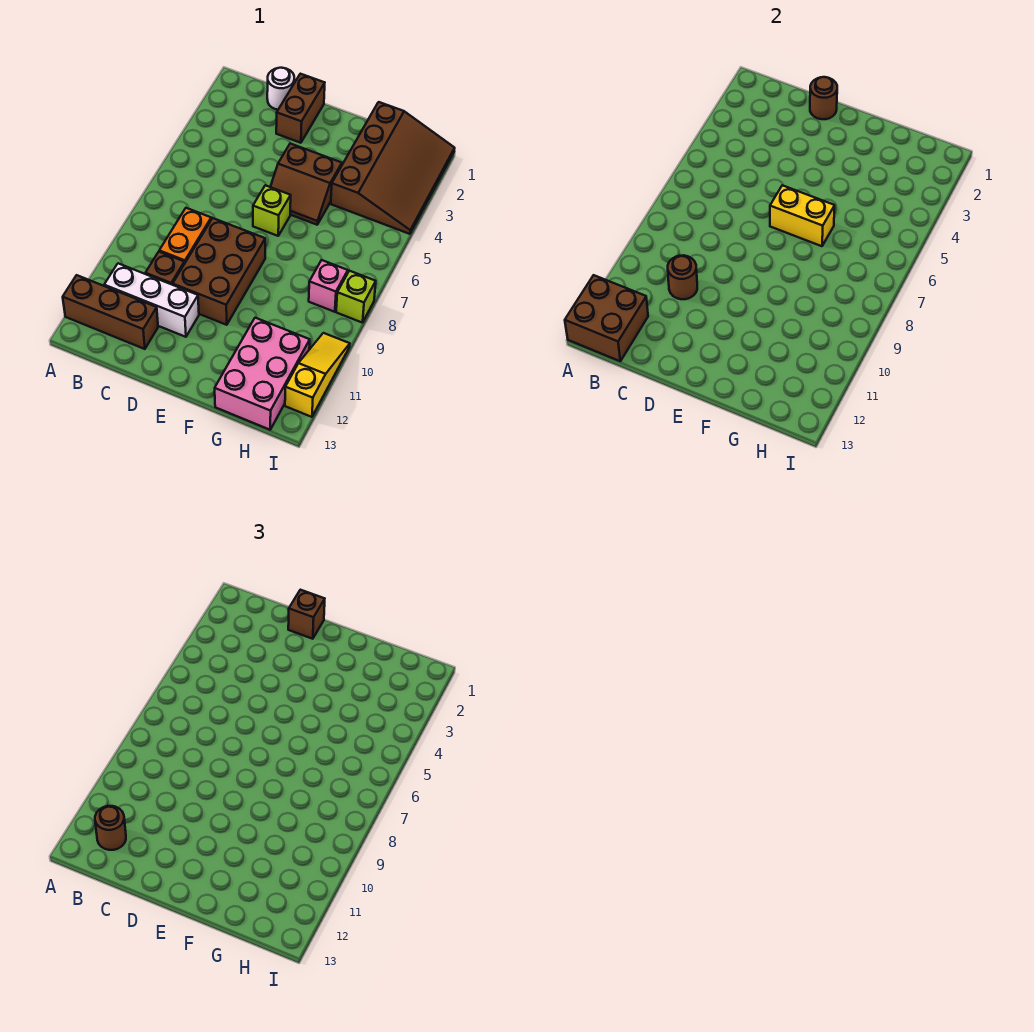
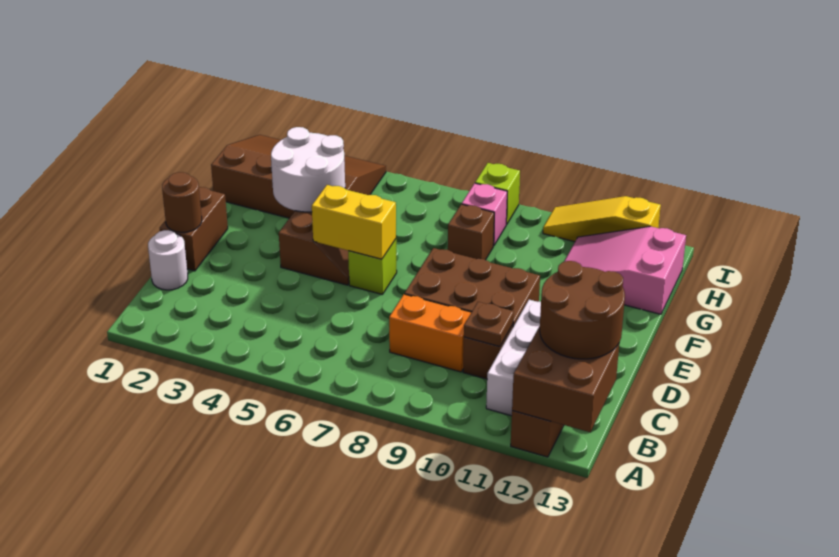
brown 1x1 round brick [95,806,126,850] -> brown 2x2 round brick [540,261,625,359]
brown 1x1 round brick [668,255,697,299] -> brown 1x1 plate [464,302,514,347]
brown 1x2 brick [276,74,325,143] -> brown 1x2 brick turned to [160,187,228,271]
brown 1x1 brick [288,590,325,639] -> brown 1x1 brick moved to [448,204,494,260]
yellow 1x2 brick [770,185,835,246] -> yellow 1x2 brick turned to [312,185,396,259]
none -> white 2x2 round brick [271,127,345,212]
pink 2x3 brick [215,318,310,430] -> pink 2x3 slope [564,226,686,314]

